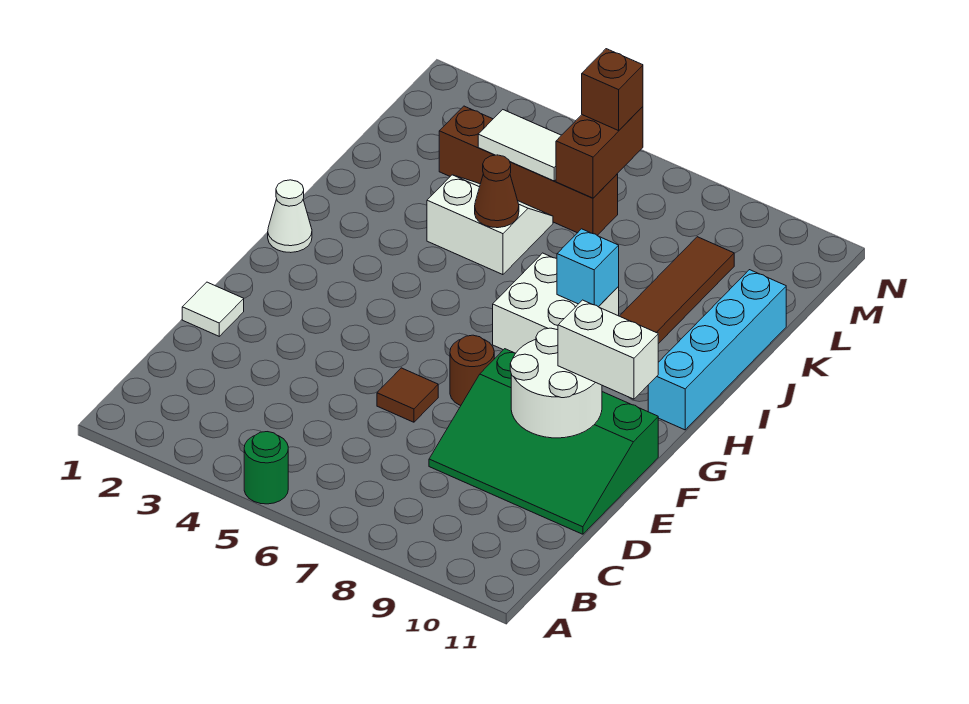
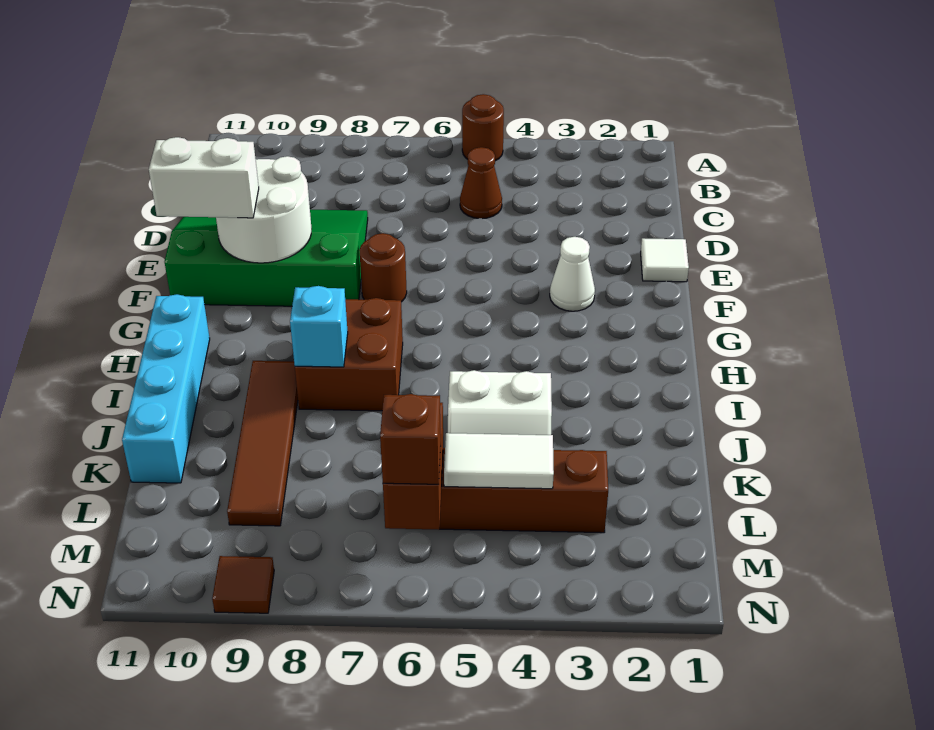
green 1x1 round brick [244,432,288,504] -> brown 1x1 round brick [462,94,504,161]
brown 1x1 tile [377,368,438,422] -> brown 1x1 tile moved to [212,556,274,613]
white 1x1 cone [268,180,312,253] -> white 1x1 cone moved to [550,237,595,311]
white 2x2 brick [493,253,619,353] -> brown 2x2 brick [295,298,403,411]
brown 1x1 cone [475,155,519,228] -> brown 1x1 cone moved to [460,147,502,219]

